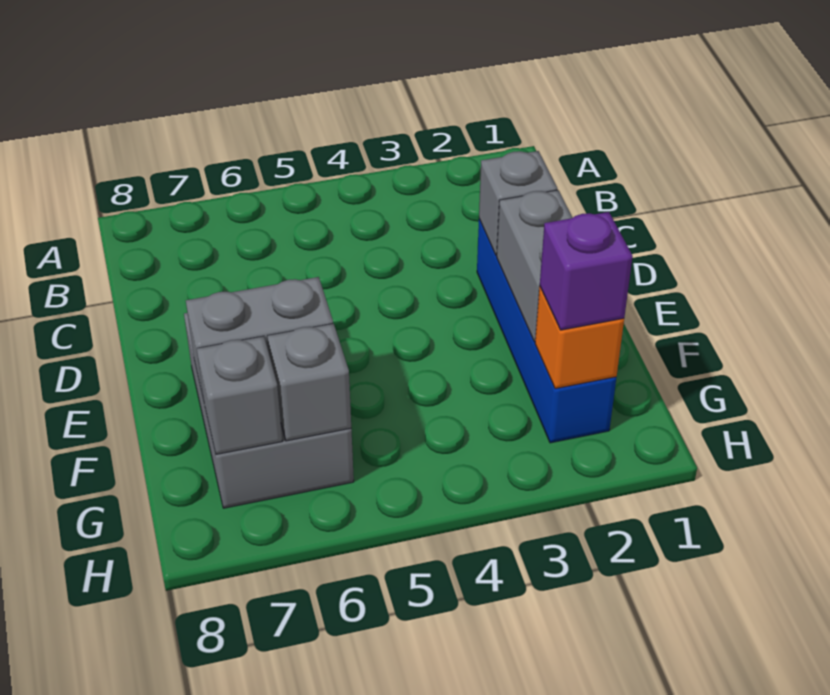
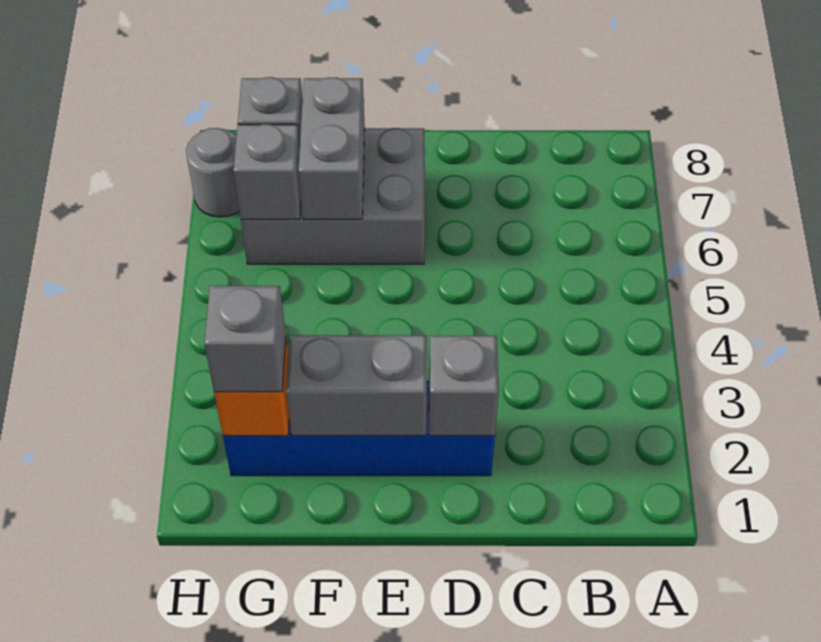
purple 1x1 brick [540,212,633,330] -> grey 1x1 brick [204,286,286,392]
none -> grey 1x1 round brick [186,128,239,217]

